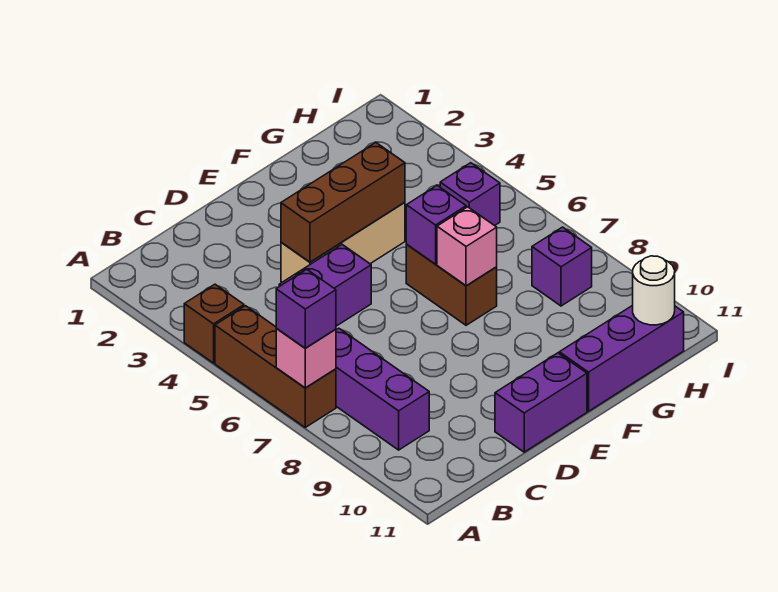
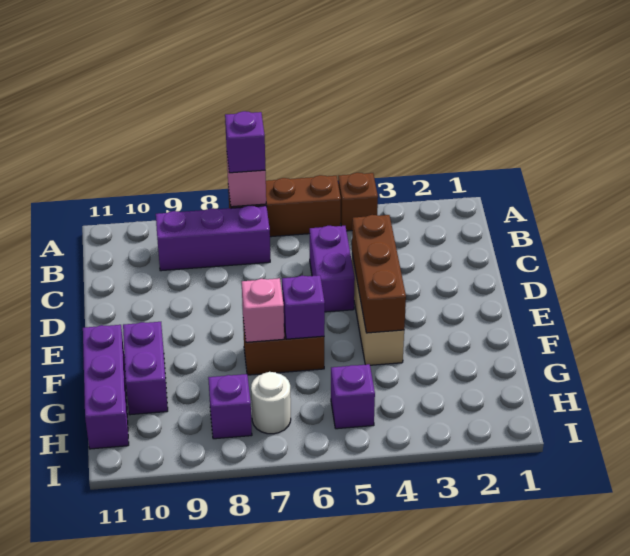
purple 1x2 brick [495,353,587,452] -> purple 1x2 brick moved to [123,322,168,415]
white 1x1 round brick [633,256,675,325] -> white 1x1 round brick moved to [251,372,291,434]

